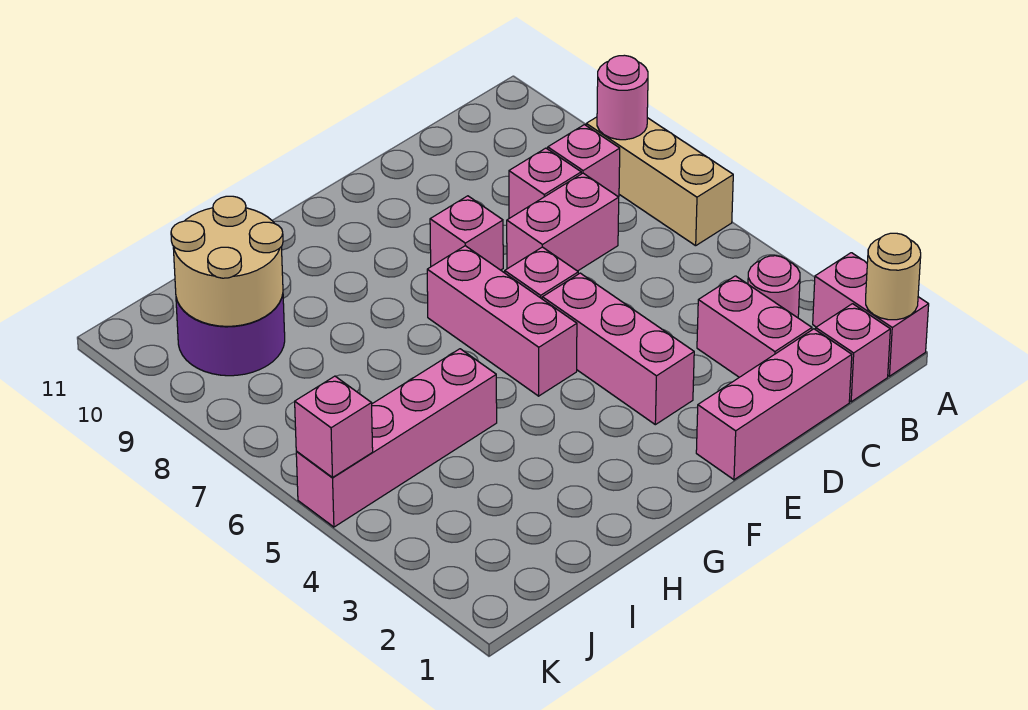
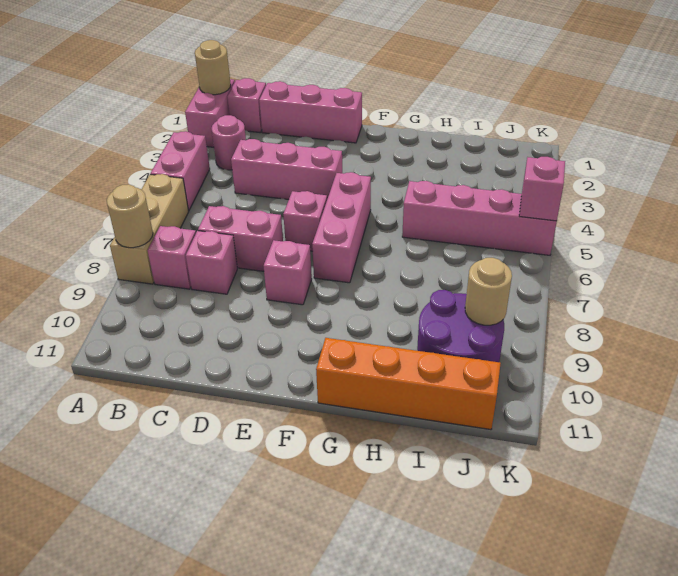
pink 1x1 round brick [597,55,648,140] -> tan 1x1 round brick [107,184,153,248]
pink 1x2 brick [697,276,812,377] -> pink 1x2 brick moved to [151,131,210,211]
pink 1x3 brick [542,273,694,425] -> pink 1x3 brick turned to [231,139,342,199]
none -> orange 1x4 brick [316,338,501,430]
tan 2x2 round brick [171,196,283,326] -> tan 1x1 round brick [465,258,512,325]

